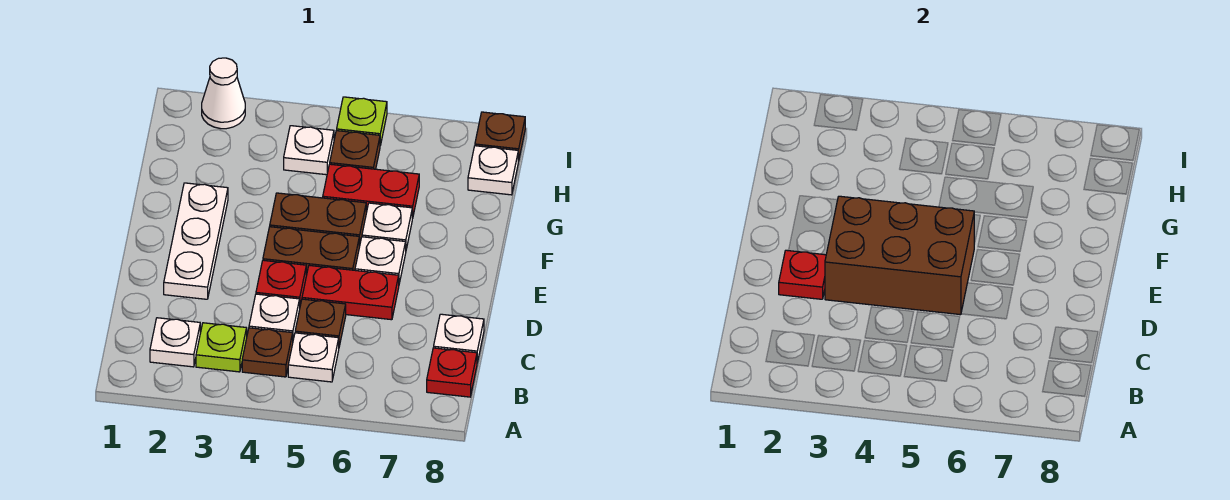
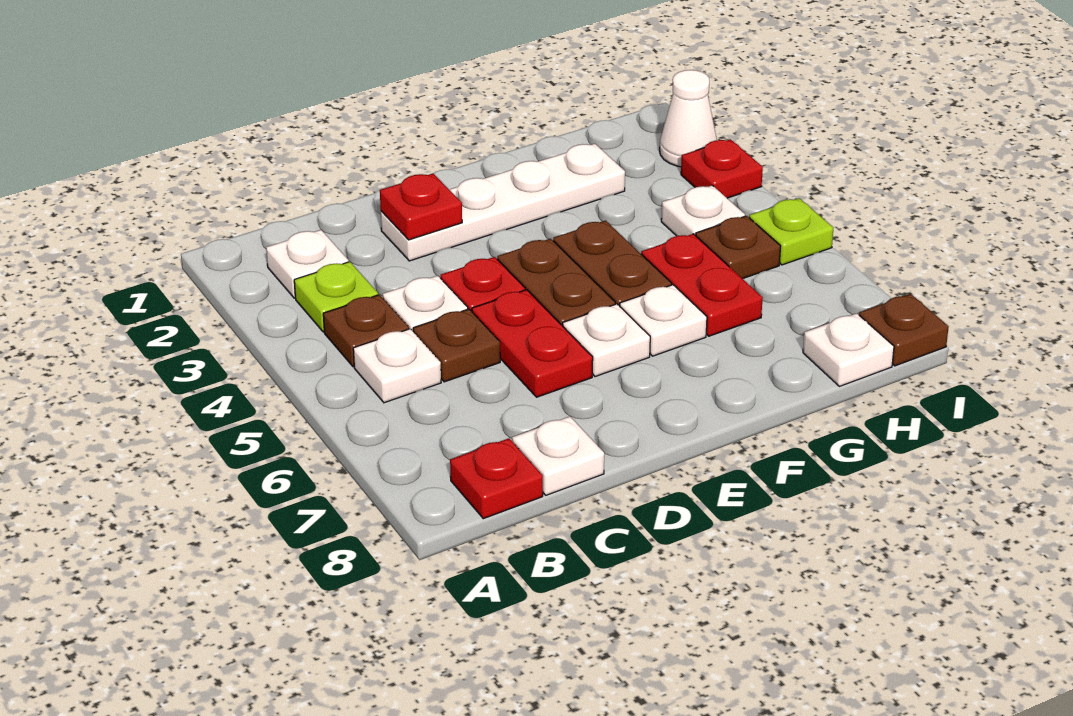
white 1x3 plate [164,183,228,299] -> white 1x4 plate [381,144,625,261]
brown 2x3 brick [825,196,974,315] -> none
none -> red 1x1 plate [681,139,763,198]

